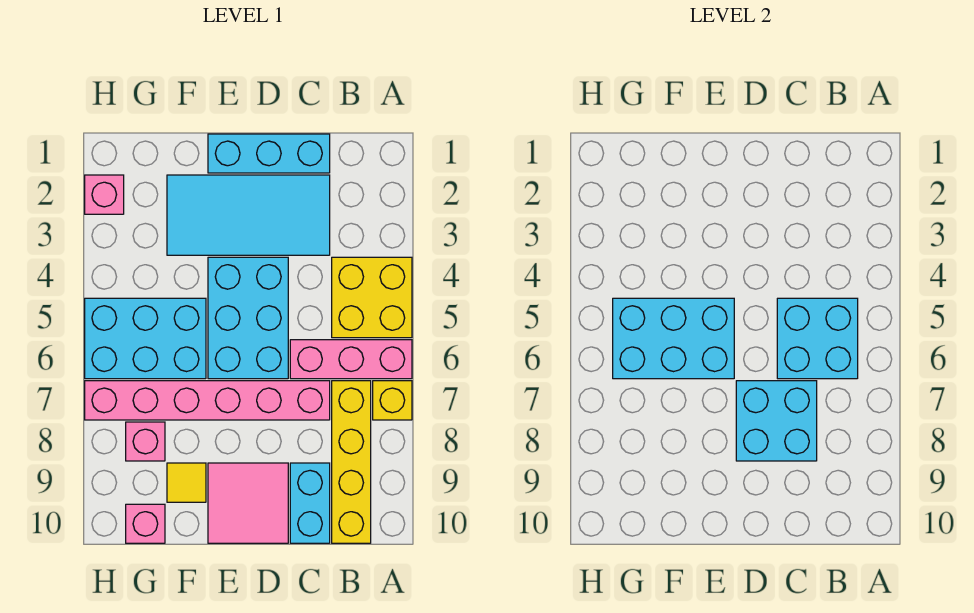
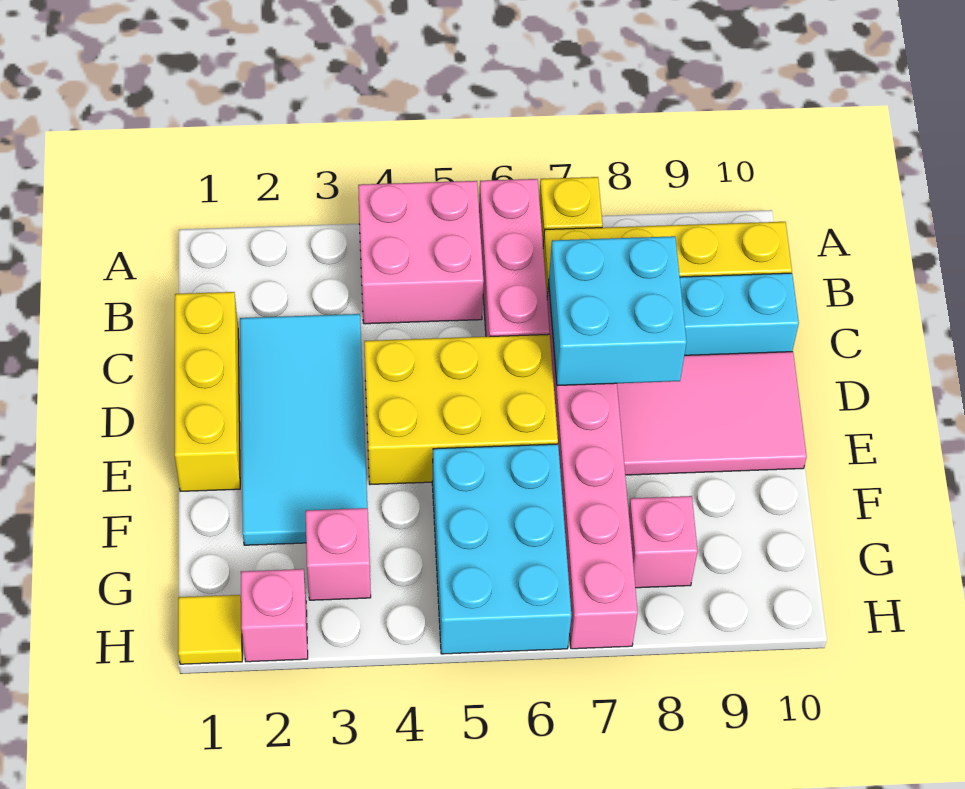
yellow 2x2 brick [332,257,412,338] -> pink 2x2 brick [358,181,484,324]
cyan 2x2 brick [777,298,858,379] -> none
cyan 1x3 brick [208,134,330,173] -> yellow 1x3 brick [175,292,240,491]
cyan 2x3 brick [208,257,288,379] -> yellow 2x3 brick [364,334,558,484]
pink 2x2 tile [208,463,288,543] -> pink 2x3 tile [617,352,807,475]
cyan 2x3 brick [613,298,734,379] -> none
yellow 1x1 tile [167,463,206,502] -> yellow 1x1 tile moved to [178,595,242,664]
pink 1x1 brick [126,504,165,543] -> pink 1x1 brick moved to [306,508,371,600]

